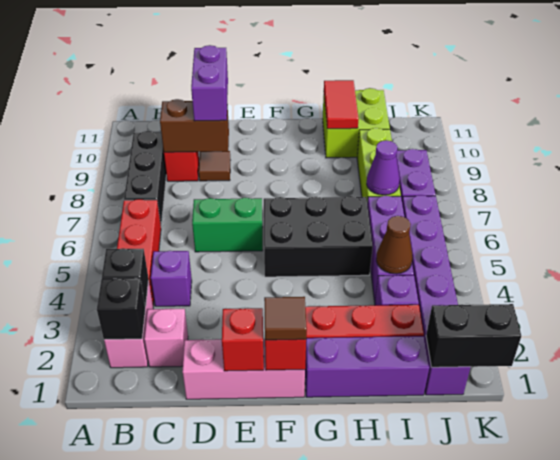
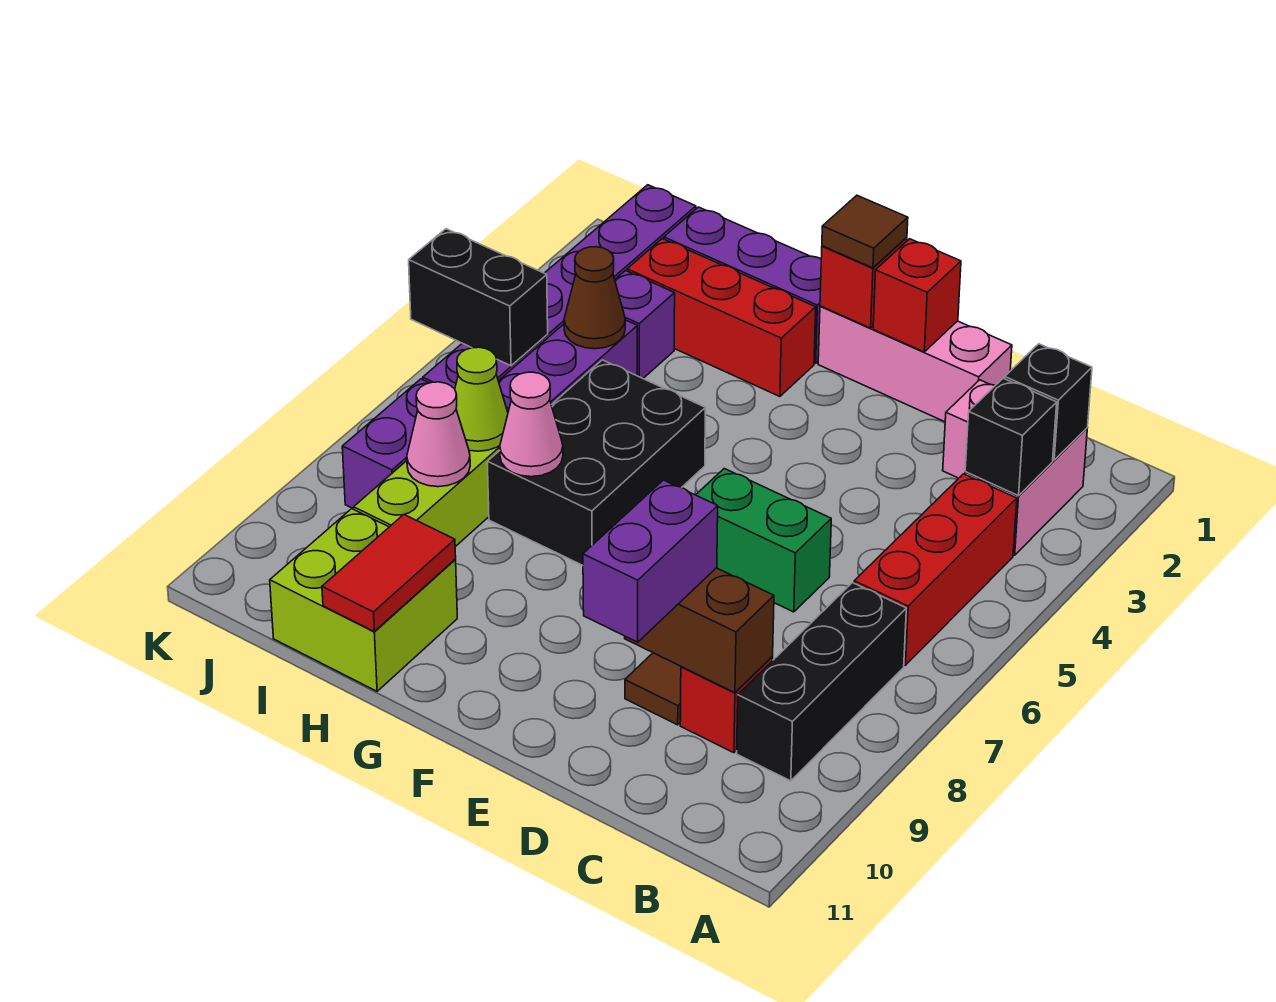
purple 1x1 brick [151,251,192,306] -> none
black 2x3 brick [264,196,373,277] -> black 2x3 brick turned to [487,360,705,565]
none -> pink 1x1 cone [500,372,563,477]
purple 1x1 cone [366,140,400,195] -> lime 1x1 cone [455,347,508,451]
none -> pink 1x1 cone [407,382,470,487]
black 1x2 brick [426,304,521,367] -> black 1x2 brick moved to [409,229,548,366]

